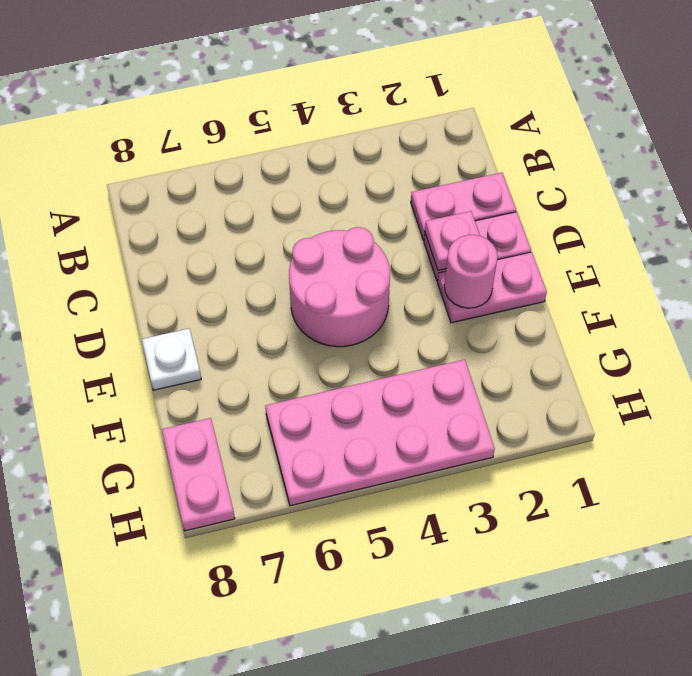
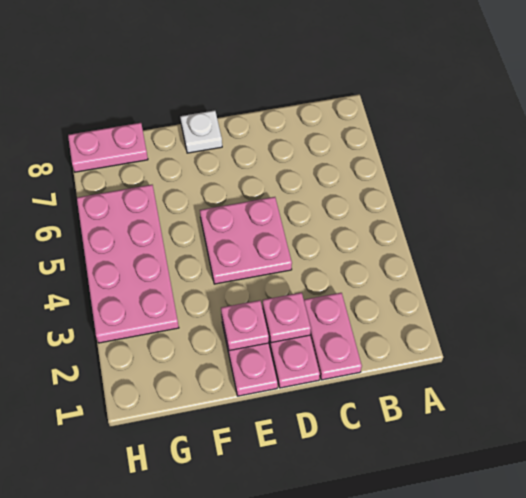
pink 2x2 round brick [289,227,390,347] -> pink 2x2 plate [200,197,292,284]
pink 1x1 round brick [444,235,498,308] -> pink 1x1 plate [221,300,269,351]

